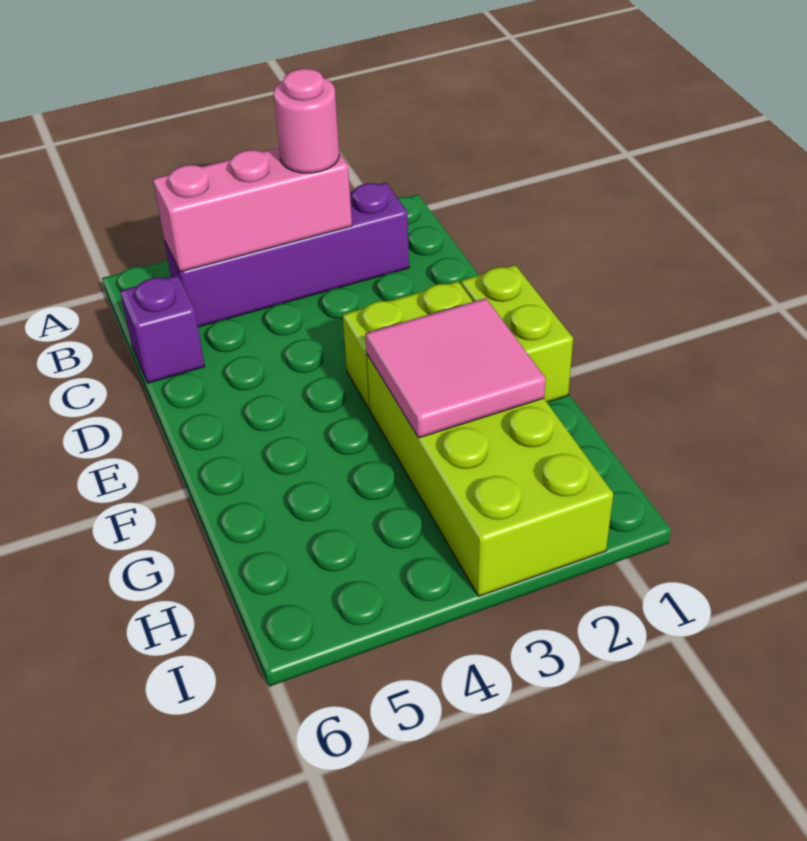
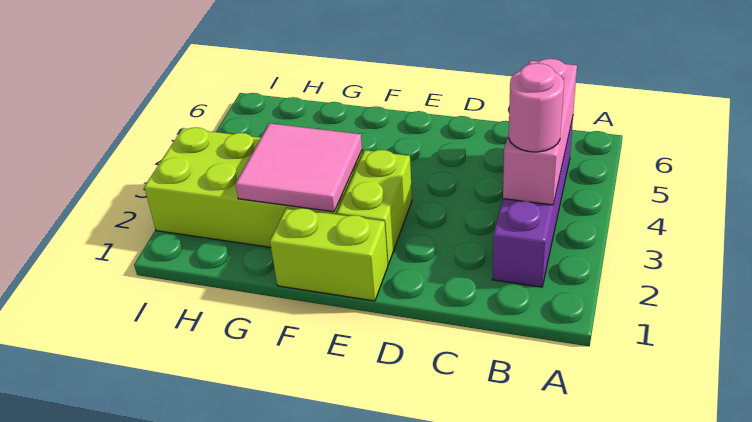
purple 1x1 brick [120,275,205,383] -> none

